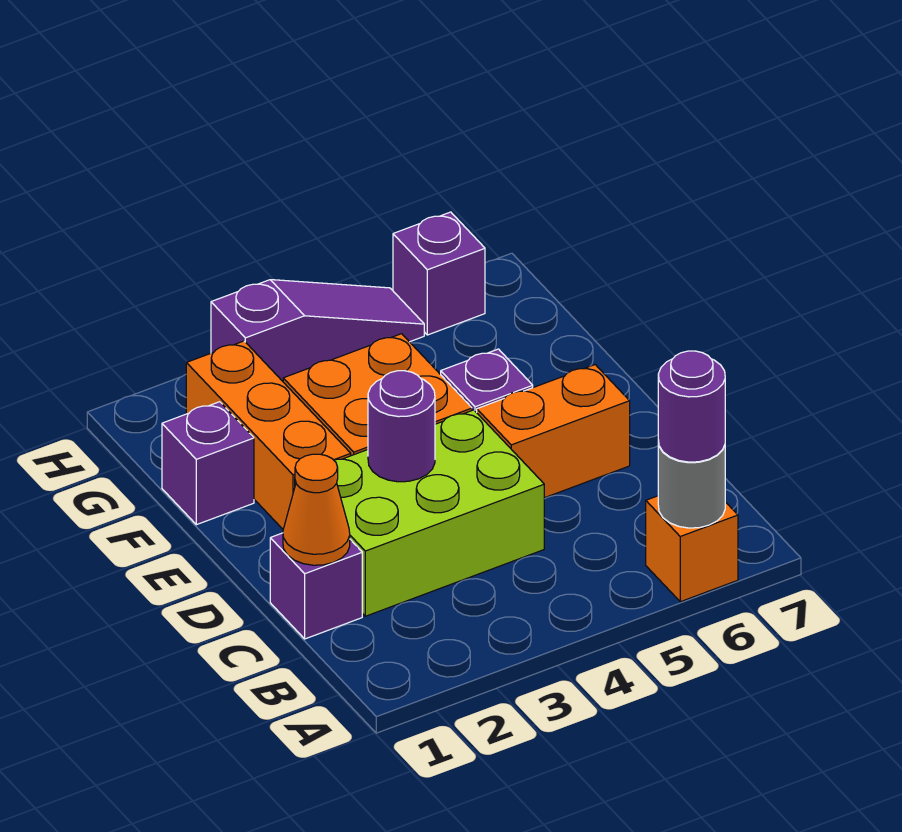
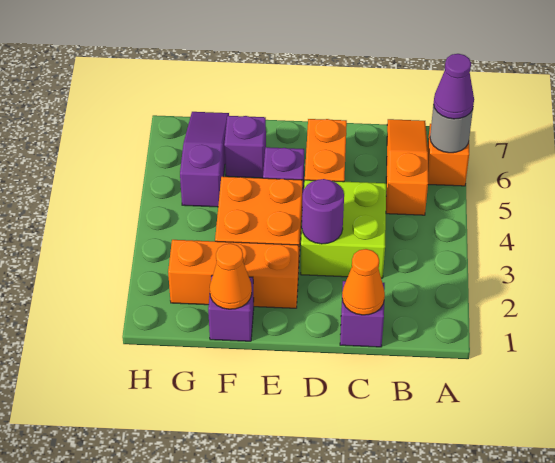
purple 1x1 round brick [658,351,725,462] -> purple 1x1 cone [434,54,474,119]
none -> orange 1x3 slope [386,119,428,215]
lime 2x3 brick [295,410,544,616] -> lime 2x2 brick [301,180,386,278]
none -> orange 1x1 cone [210,243,252,309]
purple 1x3 slope [211,280,424,381] -> purple 1x3 slope moved to [180,112,229,207]
purple 1x1 brick [393,212,485,335] -> purple 1x1 brick moved to [224,116,266,178]

